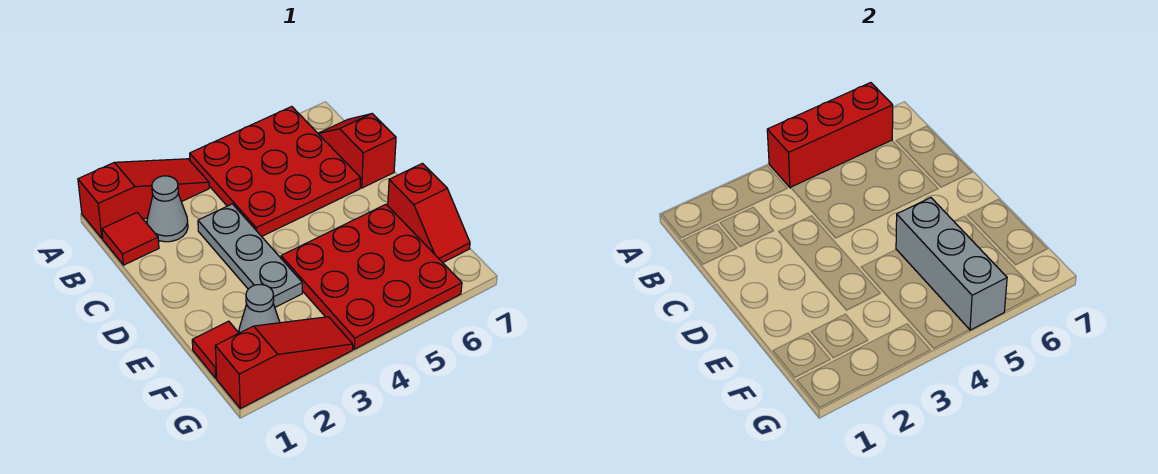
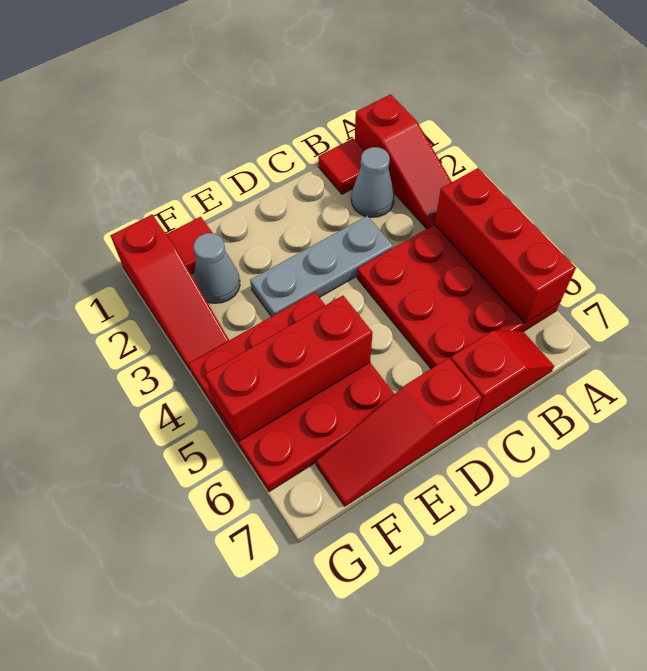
grey 1x3 brick [896,198,1007,330] -> red 1x3 brick [205,296,373,441]
red 1x2 slope [388,163,470,263] -> red 1x3 slope [316,358,482,506]

